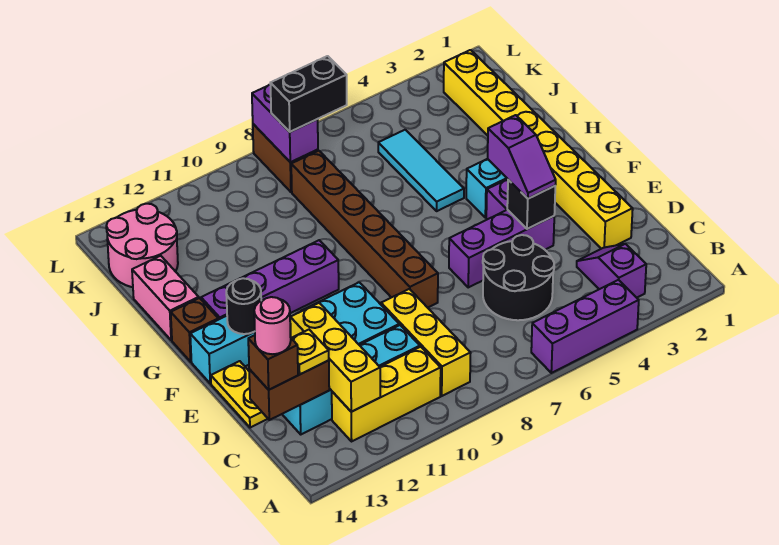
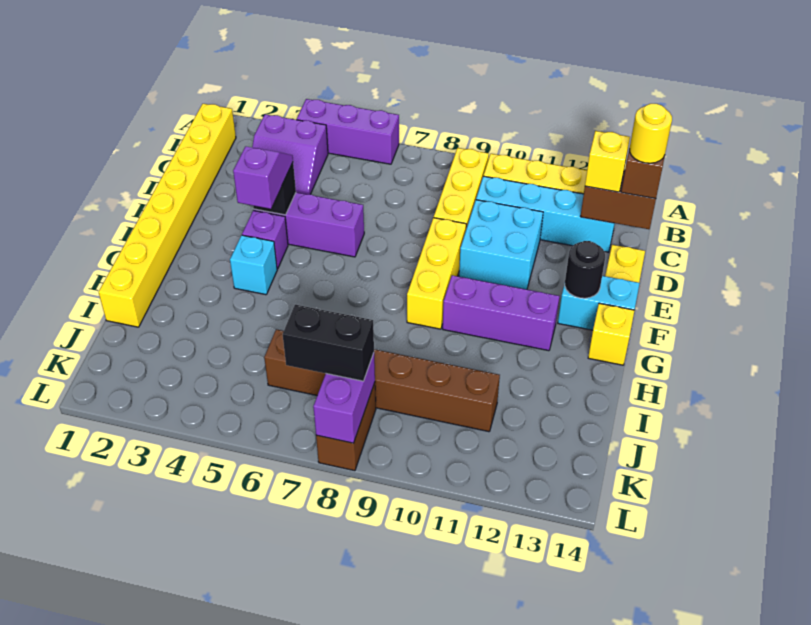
purple 1x2 slope [577,244,646,298] -> purple 2x2 slope [252,114,328,194]
yellow 1x3 brick [290,303,380,412] -> yellow 1x3 brick moved to [407,218,466,329]
black 2x2 round brick [483,235,554,320] -> none
yellow 1x1 plate [291,330,329,374] -> yellow 1x1 brick [585,131,630,192]
pink 1x1 round brick [254,297,291,354] -> yellow 1x1 round brick [629,104,672,163]
yellow 1x8 brick [444,50,633,249] -> yellow 1x8 brick moved to [99,104,236,327]
brown 1x6 brick [291,151,438,308] -> brown 1x6 brick turned to [264,329,500,432]
purple 1x4 brick [201,240,339,320] -> purple 1x3 brick [443,275,560,351]
brown 1x1 brick [171,298,218,362] -> yellow 1x1 brick [588,303,635,365]
cyan 1x3 tile [378,130,464,211] -> none
pink 1x2 brick [132,256,199,340] -> none
pink 2x2 round brick [106,204,178,287] -> none

